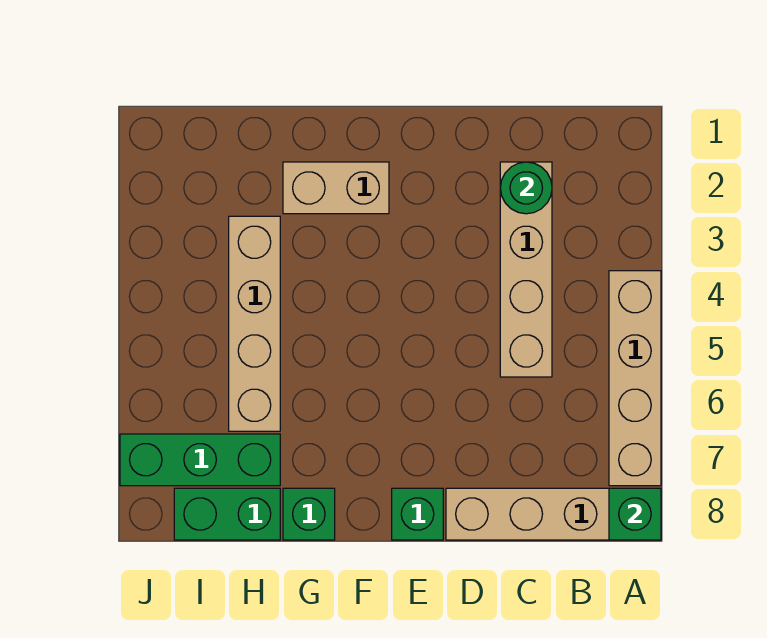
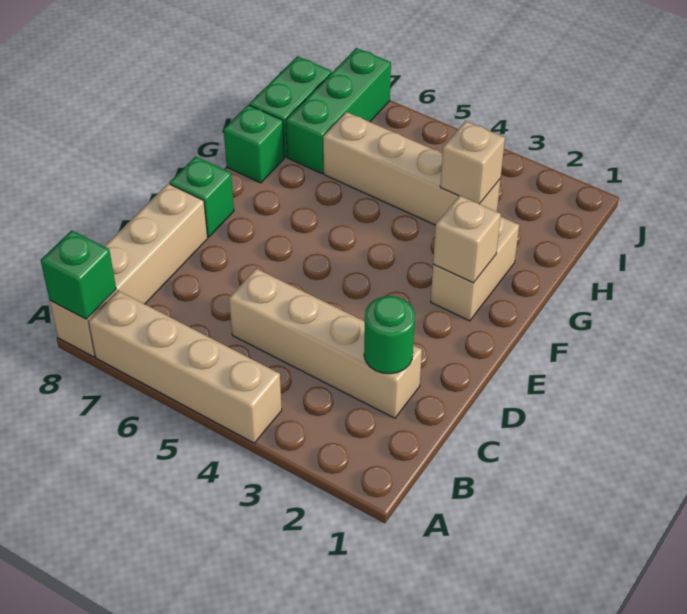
none -> tan 1x1 brick [433,196,501,283]
none -> tan 1x1 brick [440,121,505,204]

